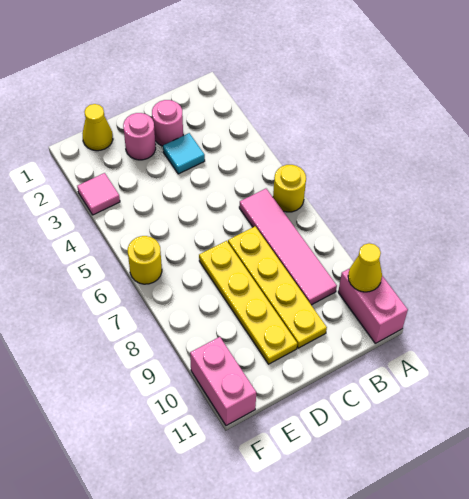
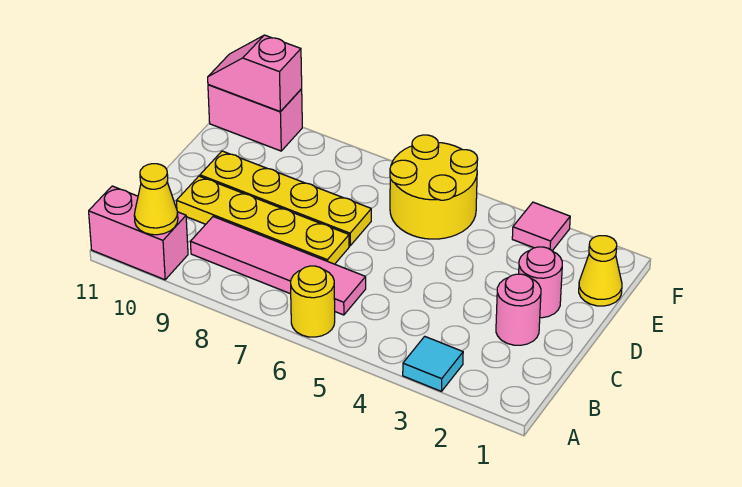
cyan 1x1 tile [163,133,205,174] -> cyan 1x1 tile moved to [403,336,463,391]
yellow 1x1 round brick [128,236,162,284] -> yellow 2x2 round brick [390,135,478,239]
none -> pink 1x2 slope [208,35,302,112]

